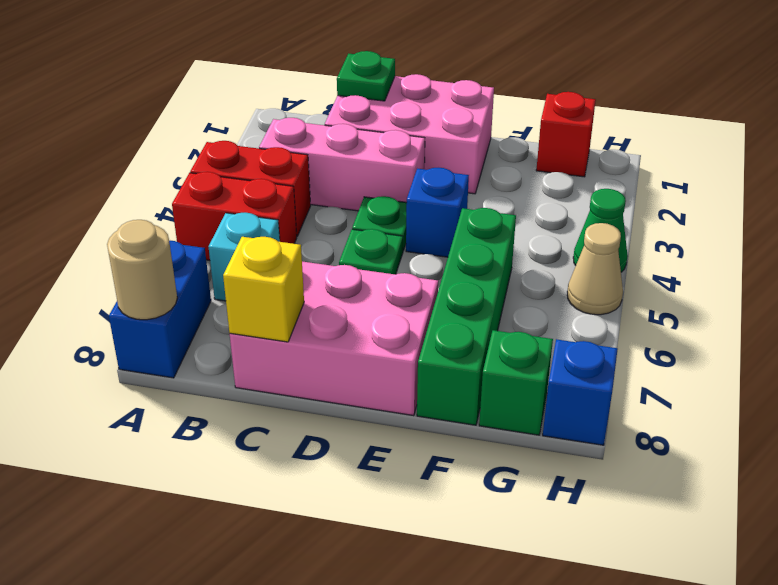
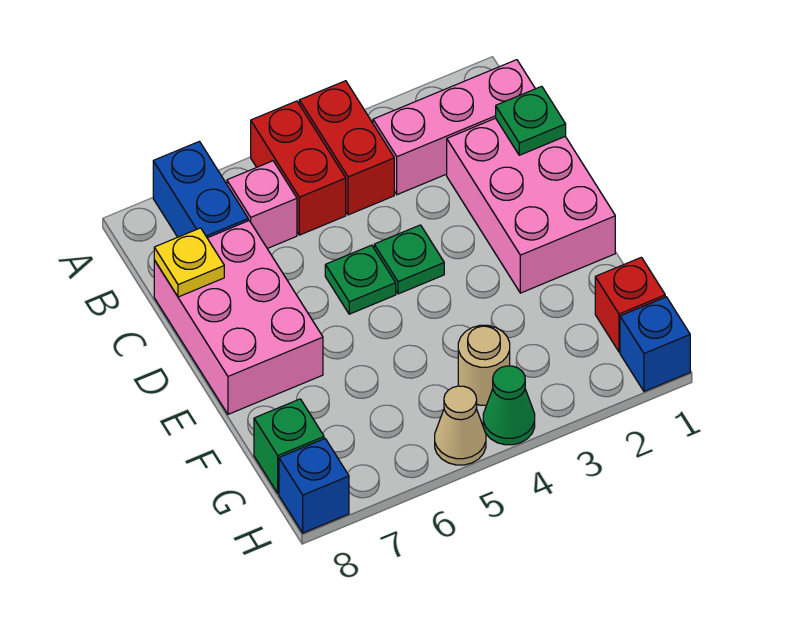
blue 1x2 brick [109,241,211,378] -> blue 1x2 brick turned to [153,141,248,238]
tan 1x1 round brick [107,220,177,320] -> tan 1x1 round brick moved to [458,325,510,405]
pink 1x3 brick [259,118,425,211] -> pink 1x3 brick turned to [373,60,535,195]
cyan 1x1 brick [209,213,280,301] -> pink 1x1 brick [227,161,297,249]
yellow 1x1 brick [223,237,304,342] -> yellow 1x1 plate [154,228,224,297]
blue 1x1 brick [406,168,469,257] -> blue 1x1 brick moved to [620,297,690,391]
green 1x4 brick [417,208,516,425] -> none

